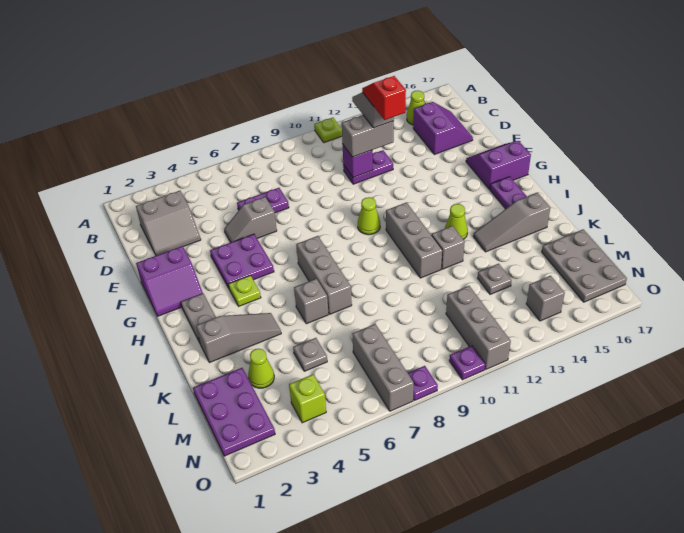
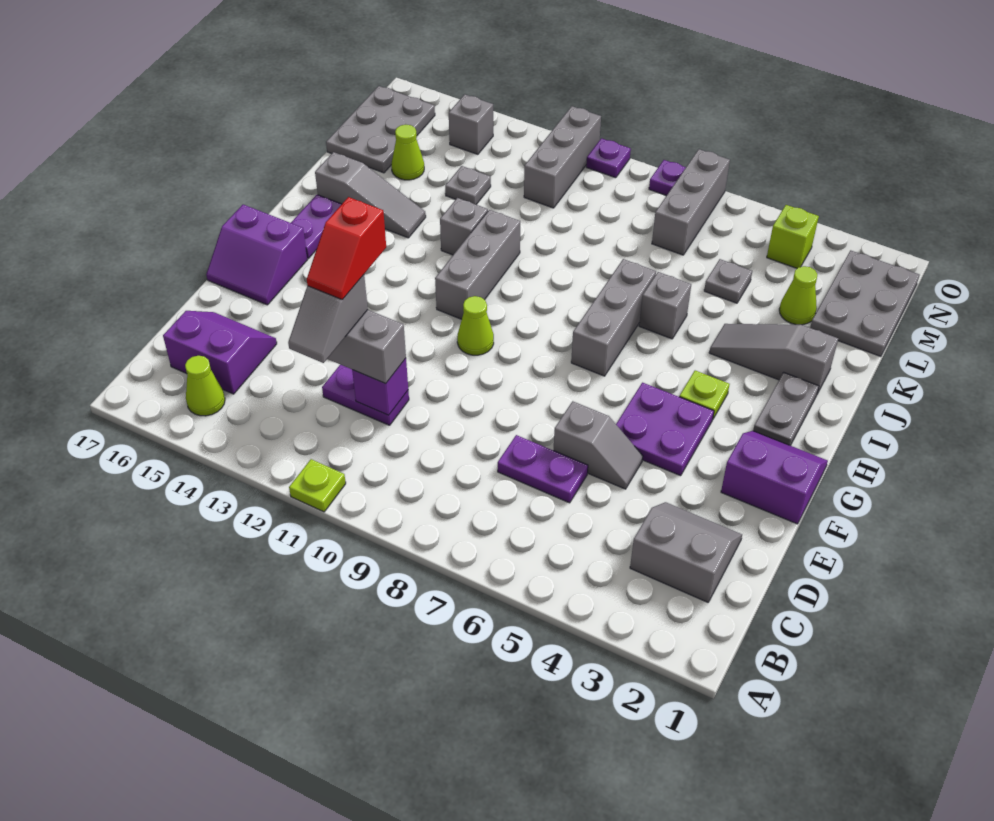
purple 2x2 slope [413,102,473,155] -> purple 2x2 slope turned to [163,311,277,394]
lime 1x1 cone [445,204,468,239] -> lime 1x1 cone moved to [391,124,424,180]
purple 2x3 plate [193,368,275,456] -> grey 2x3 plate [810,250,919,356]

